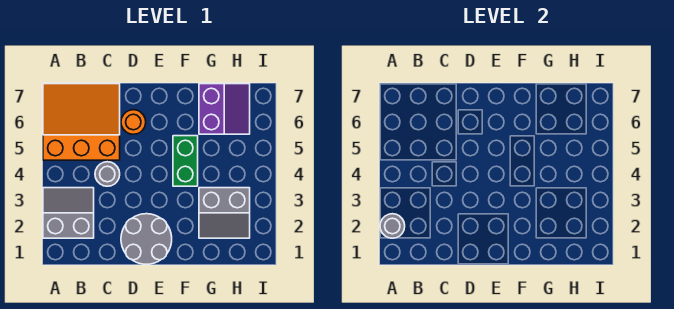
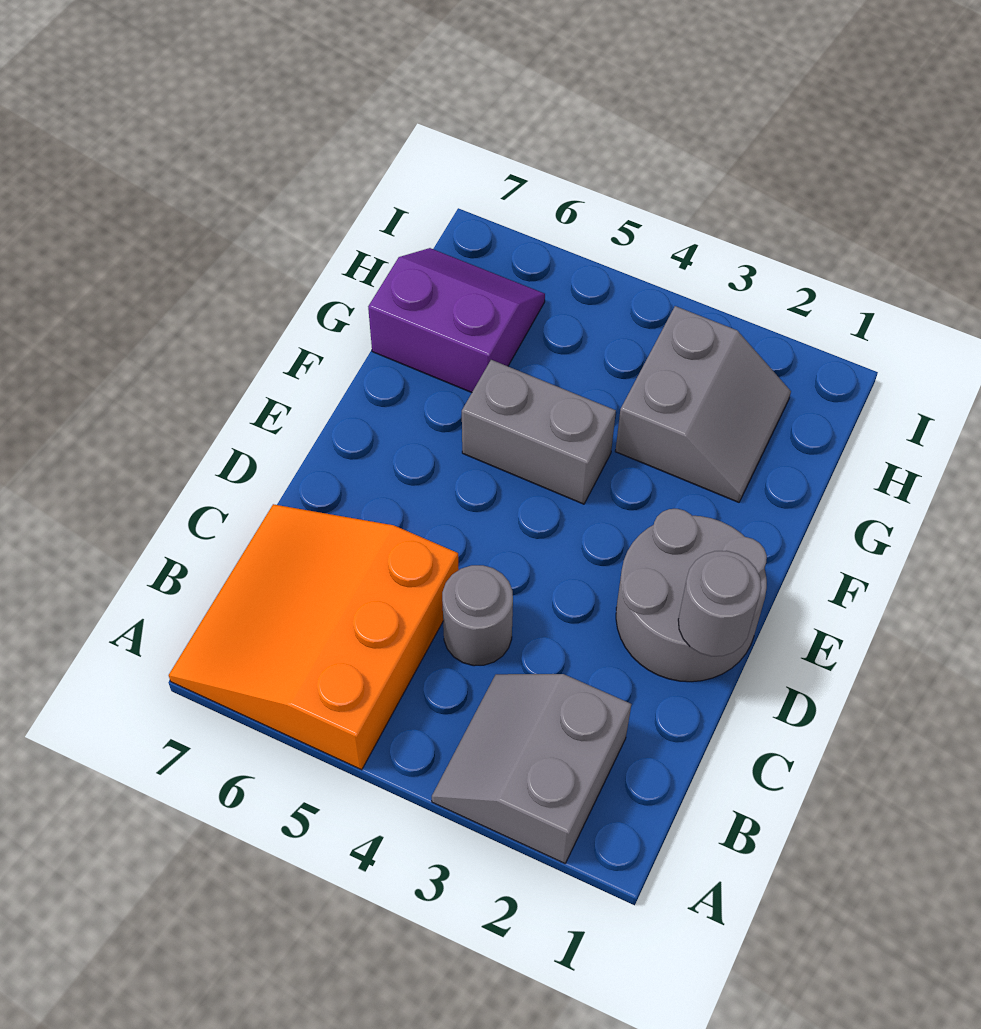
grey 1x1 round brick [380,214,405,238] -> grey 1x1 round brick moved to [678,551,761,656]
orange 1x1 round brick [121,110,146,134] -> none
green 1x2 brick [173,136,198,186] -> grey 1x2 brick [462,360,616,504]

